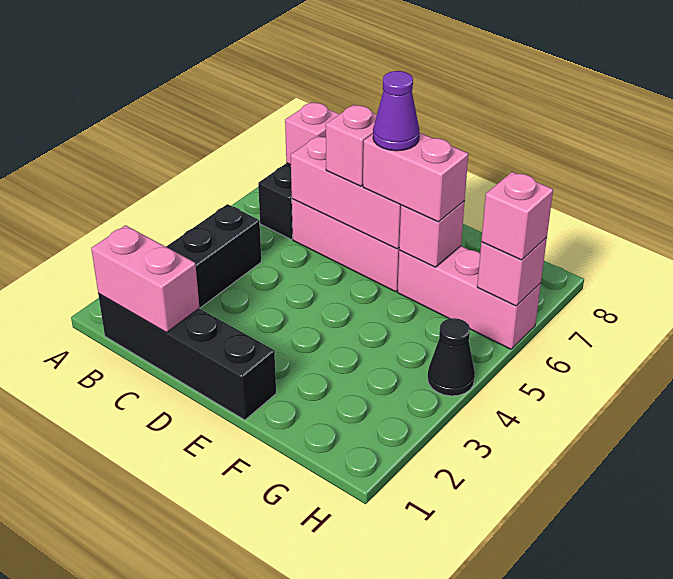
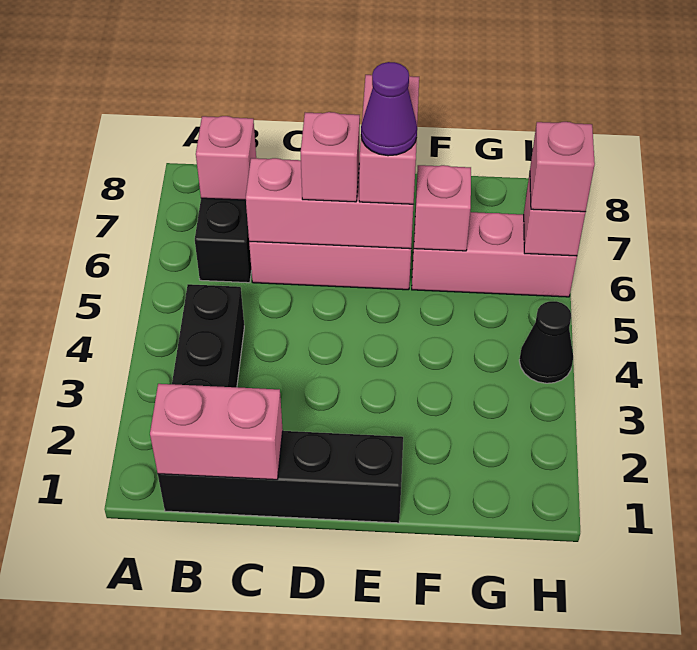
pink 1x2 brick [363,132,468,222] -> pink 1x2 brick turned to [359,75,419,204]

